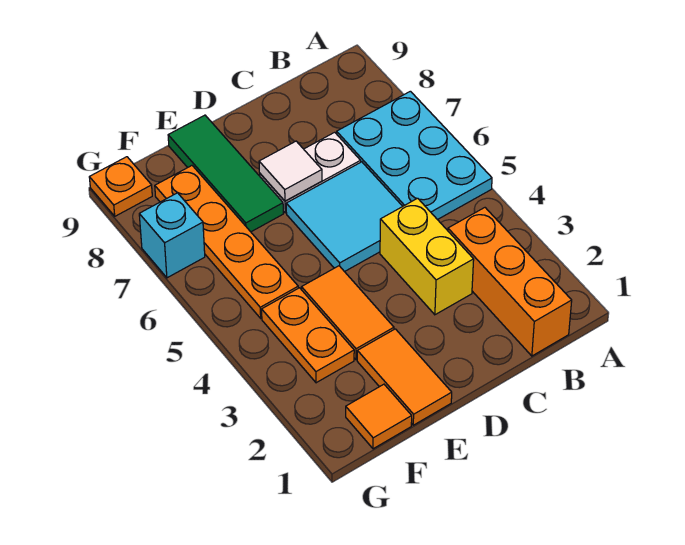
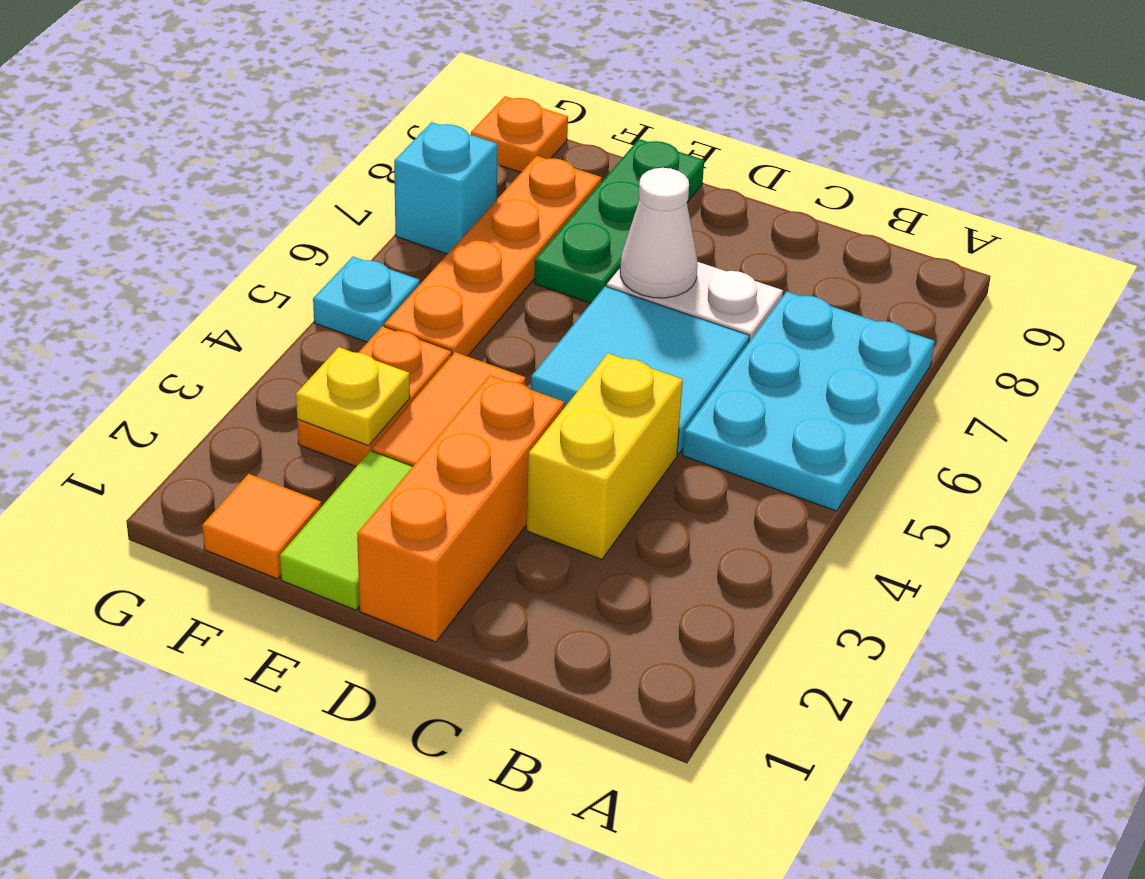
orange 1x3 brick [448,208,572,356] -> orange 1x3 brick moved to [357,375,564,642]
white 1x1 tile [259,141,322,201] -> white 1x1 cone [620,168,698,298]
orange 1x2 tile [357,329,452,425] -> lime 1x2 tile [280,451,413,610]
green 1x3 tile [168,115,283,232] -> green 1x3 plate [534,139,704,303]
none -> yellow 1x1 plate [296,347,410,446]
none -> cyan 1x1 plate [313,257,420,342]

